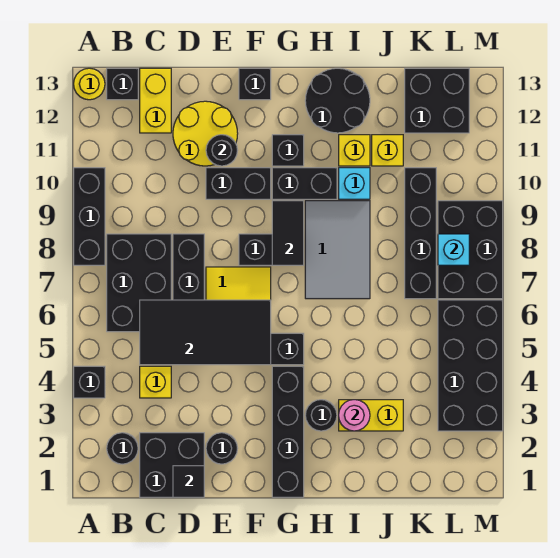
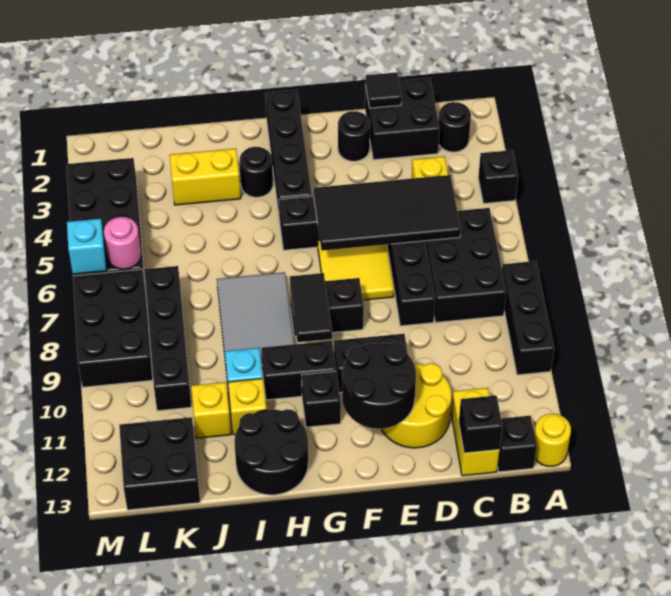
black 1x1 round brick [206,135,238,166] -> black 2x2 round brick [342,343,416,429]
black 1x1 brick [239,68,271,100] -> black 1x1 brick moved to [459,395,502,453]
pink 1x1 round brick [339,400,370,431] -> pink 1x1 round brick moved to [104,217,141,269]
cyan 1x1 brick [438,234,469,265] -> cyan 1x1 brick moved to [67,219,107,274]

